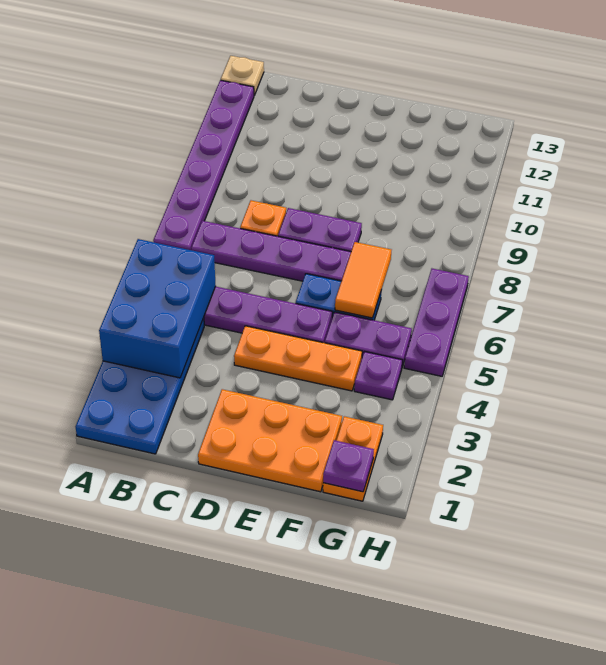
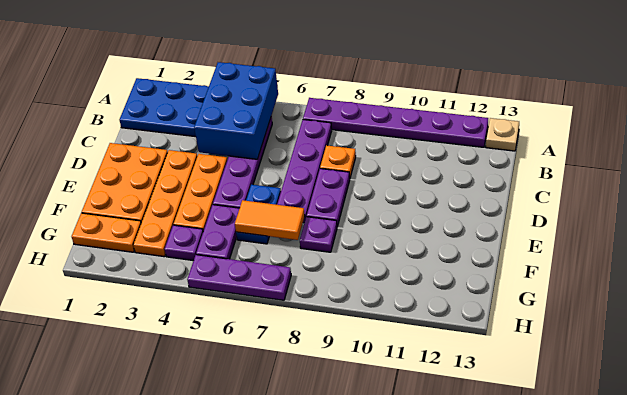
blue 2x3 brick [99,239,216,378] -> blue 2x3 brick turned to [194,62,278,159]
none -> orange 1x4 plate [133,150,197,257]
purple 1x1 plate [323,440,374,492] -> purple 1x1 plate moved to [300,217,337,252]

